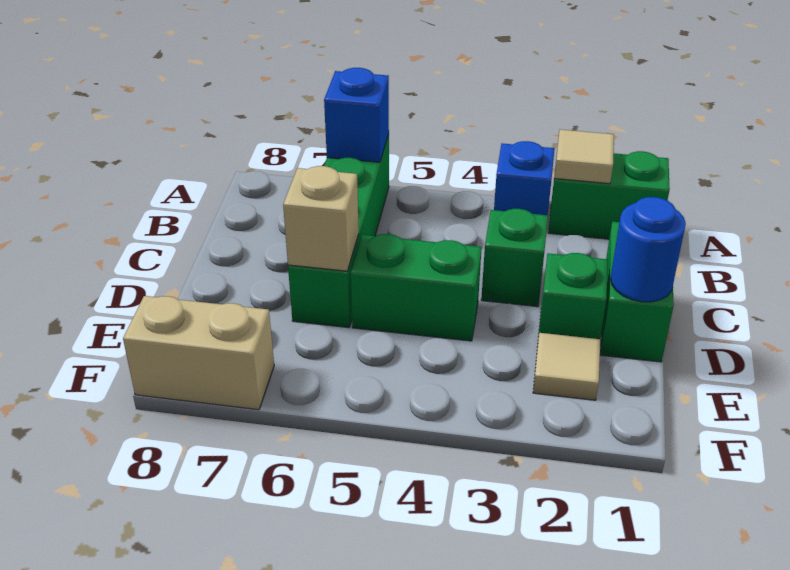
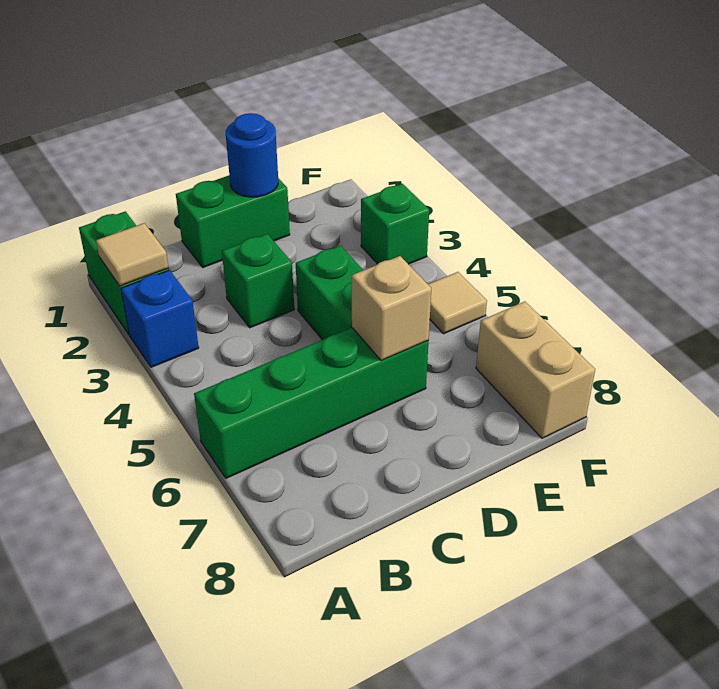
blue 1x1 brick [324,68,389,162] -> none
green 1x1 brick [538,253,608,339] -> green 1x1 brick moved to [361,184,429,264]
tan 1x1 tile [533,333,600,400] -> tan 1x1 tile moved to [428,272,487,334]

